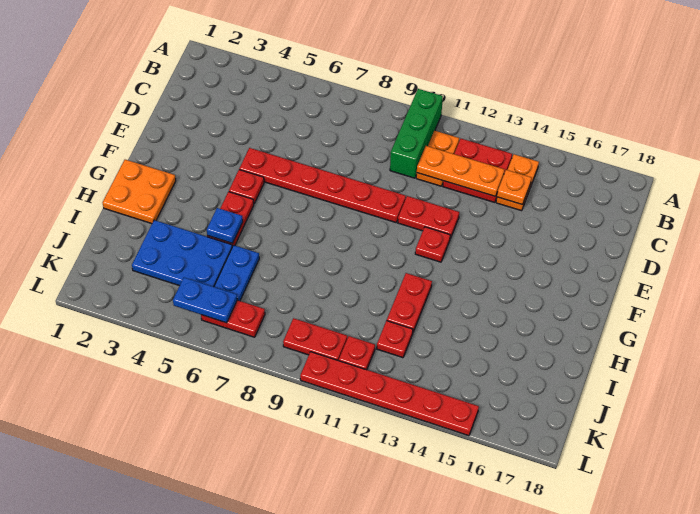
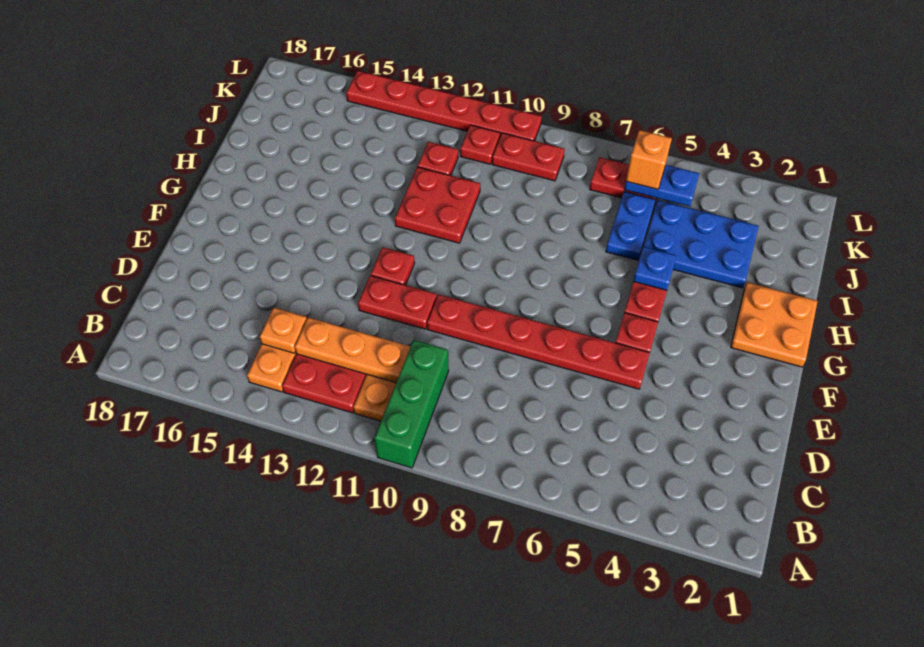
red 1x2 plate [387,273,432,332] -> red 2x2 plate [395,167,480,243]
none -> orange 1x1 brick [626,130,672,189]

